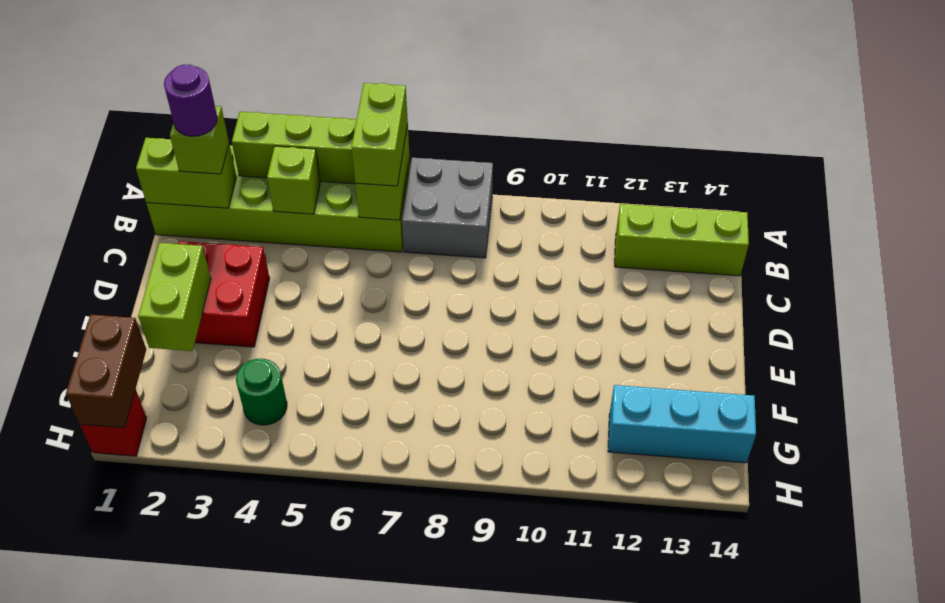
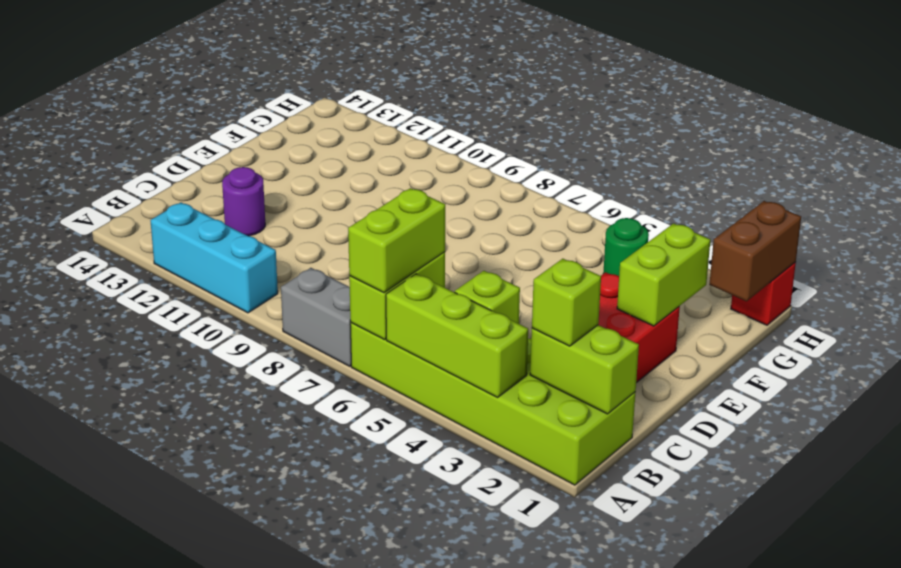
grey 2x2 brick [402,158,493,258] -> grey 1x2 brick [281,268,351,366]
purple 1x1 round brick [164,64,217,136] -> purple 1x1 round brick moved to [222,167,265,236]
lime 1x3 brick [615,204,749,276] -> none
cyan 1x3 brick [608,385,756,463] -> cyan 1x3 brick moved to [150,202,278,313]

